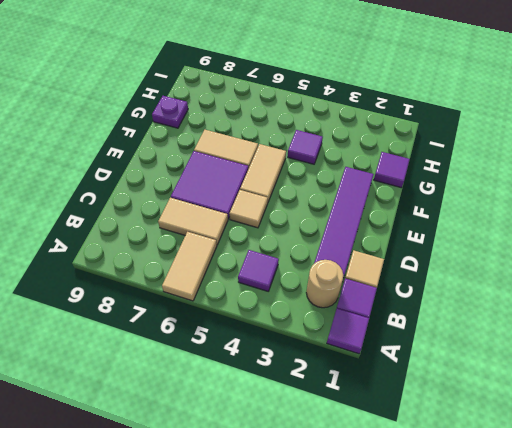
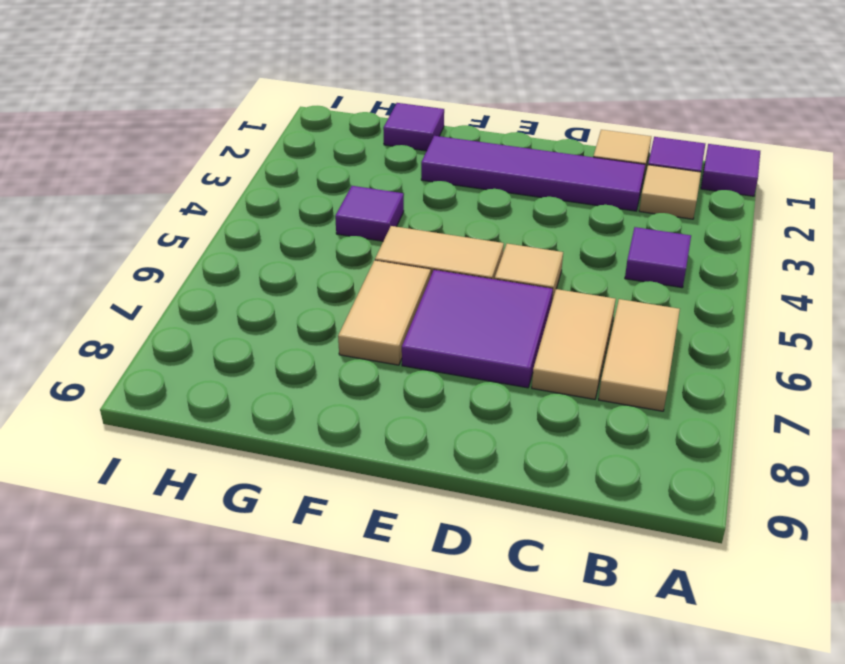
tan 1x2 tile [162,232,217,301] -> tan 1x2 tile turned to [599,299,680,411]
tan 1x1 round brick [306,260,343,308] -> tan 1x1 tile [639,165,701,219]
purple 1x1 plate [152,96,188,128] -> none

